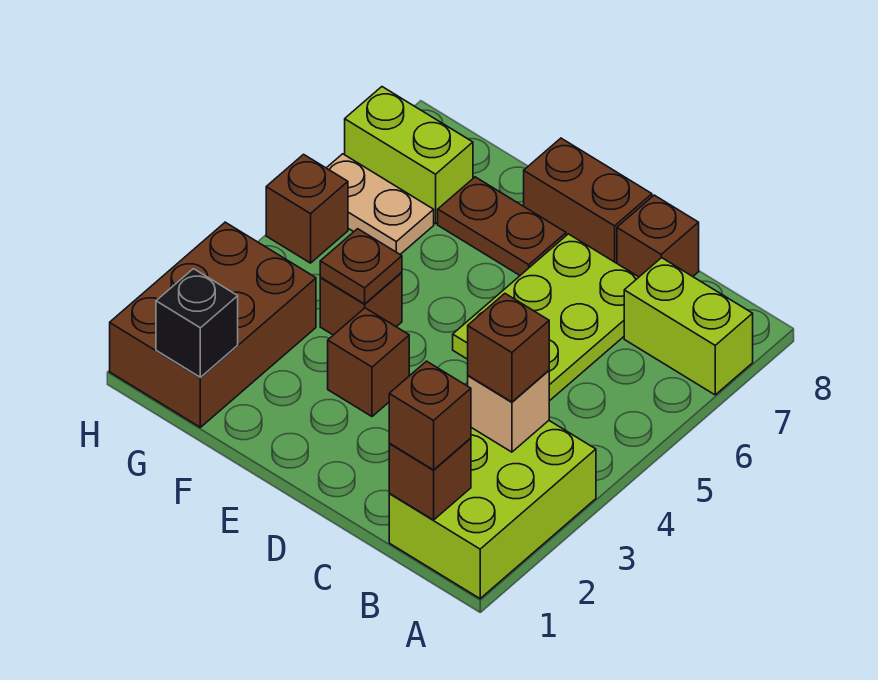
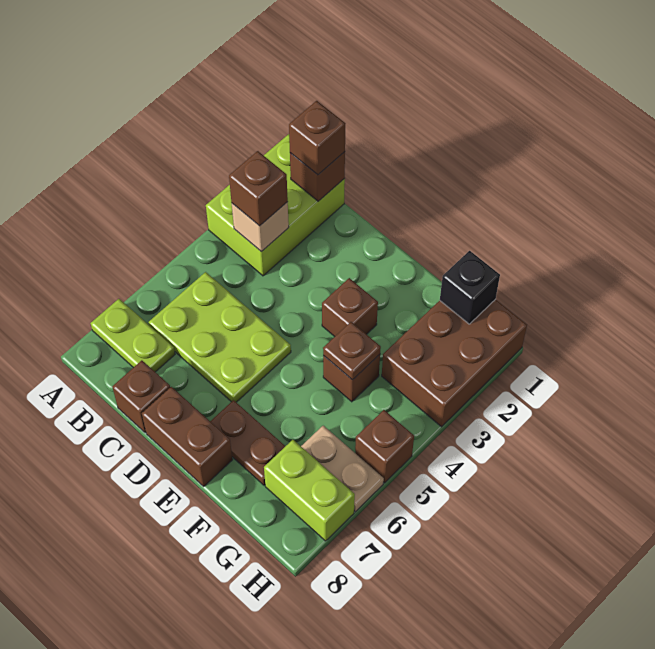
lime 1x2 brick [624,258,753,395] -> lime 1x2 plate [91,299,175,372]
lime 2x3 plate [453,234,639,401] -> lime 2x3 plate turned to [148,272,291,402]

